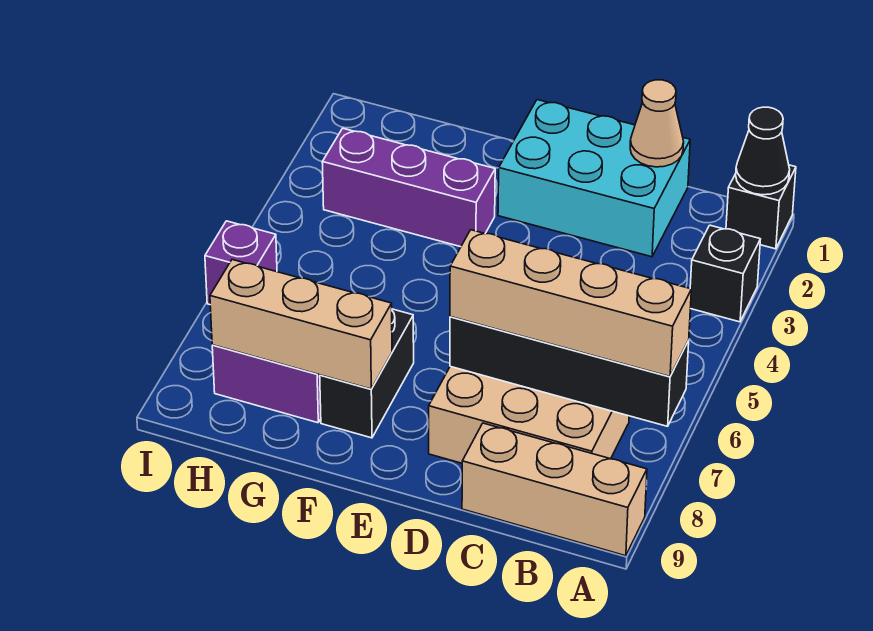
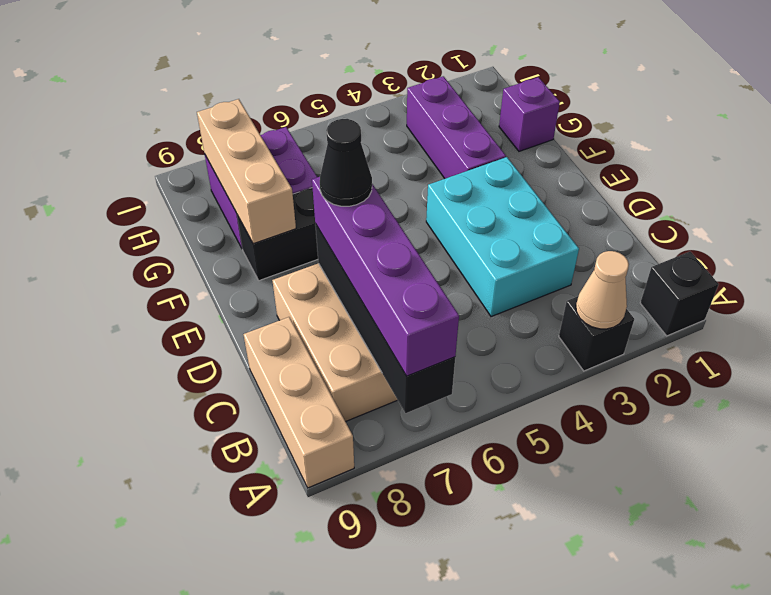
black 1x1 cone [736,107,790,195] -> black 1x1 cone moved to [320,119,372,206]
tan 1x4 brick [450,230,691,377] -> purple 1x4 brick [312,177,459,376]
cyan 2x3 brick [498,100,690,257] -> cyan 2x3 brick moved to [426,157,579,317]
tan 1x1 cone [630,80,684,167] -> tan 1x1 cone moved to [576,251,629,329]
purple 1x1 brick [205,221,277,305] -> purple 1x1 brick moved to [499,77,560,151]

